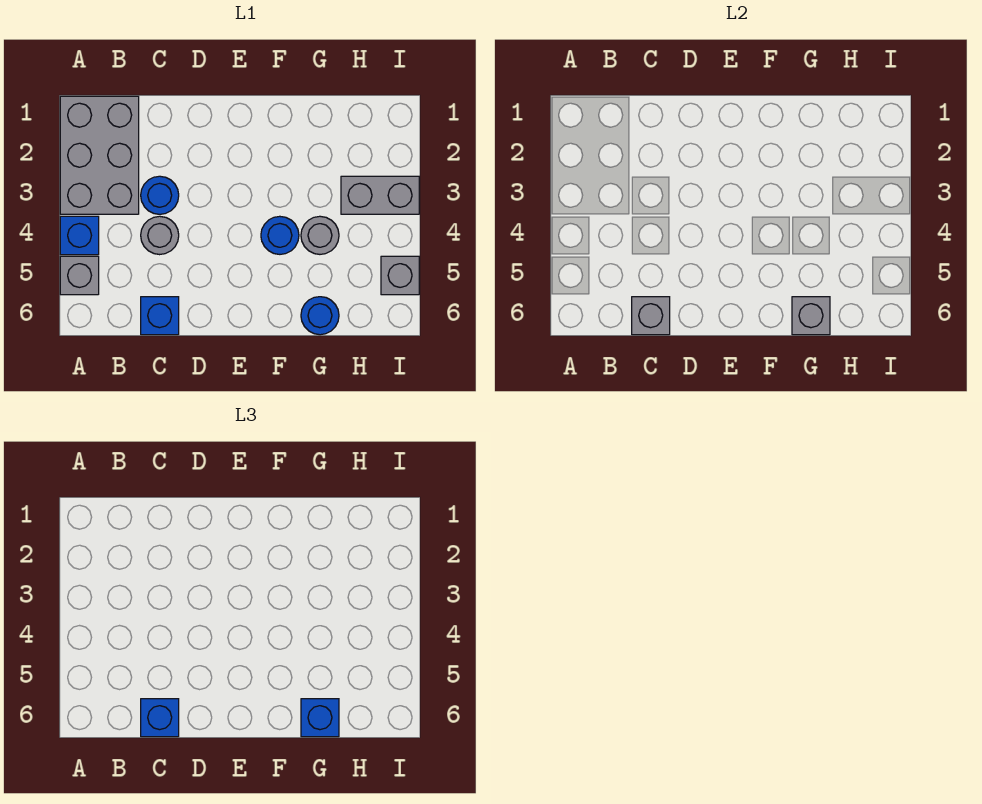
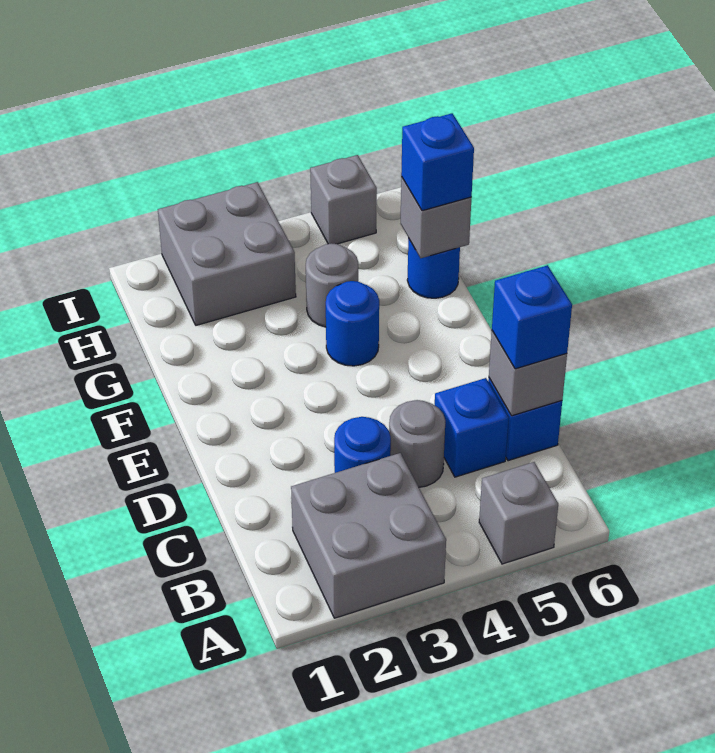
grey 2x3 brick [60,96,139,214] -> grey 2x2 brick [291,453,446,618]
blue 1x1 brick [60,216,99,255] -> blue 1x1 brick moved to [435,378,509,477]
grey 1x2 brick [341,176,419,214] -> grey 2x2 brick [158,182,296,325]

